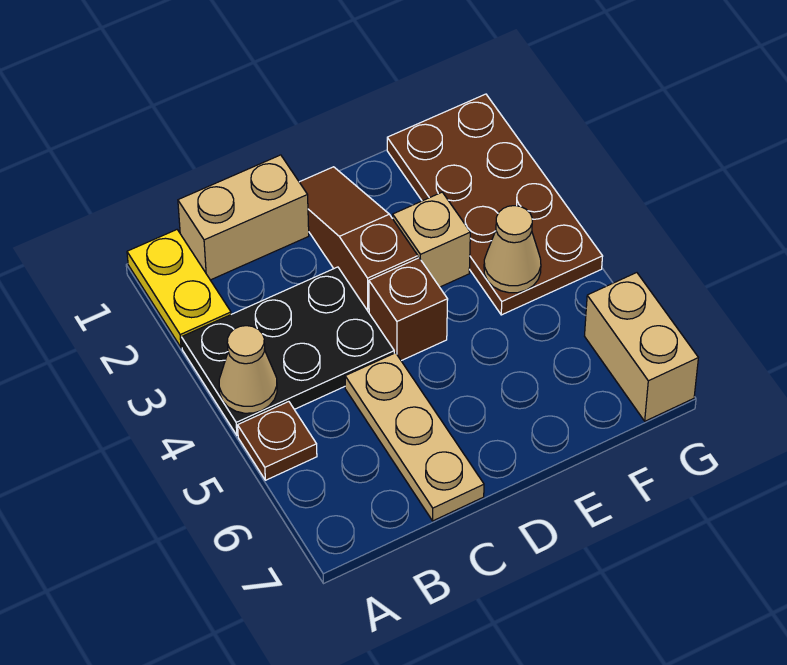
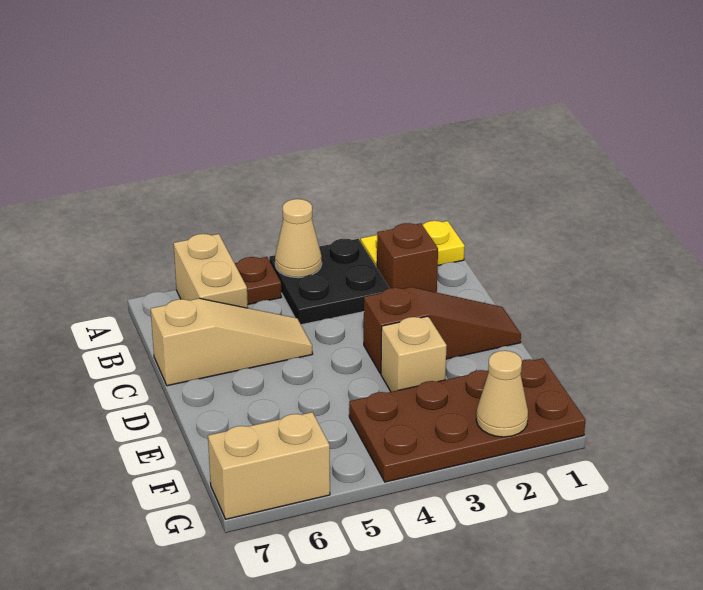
black 2x3 plate [182,267,394,435] -> black 2x2 plate [269,239,389,325]
tan 1x2 brick [178,155,309,280] -> tan 1x2 brick moved to [174,234,248,308]
tan 1x3 plate [345,353,484,521] -> tan 1x3 slope [151,298,313,386]
brown 1x1 brick [369,258,448,361] -> brown 1x1 brick moved to [377,223,438,292]
tan 1x1 cone [484,206,541,293] -> tan 1x1 cone moved to [476,351,528,437]

